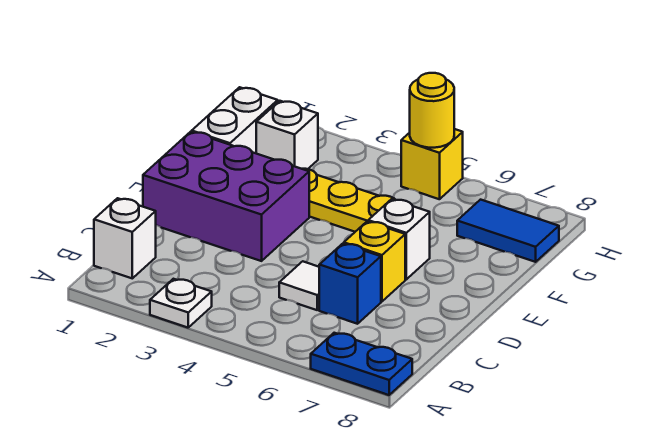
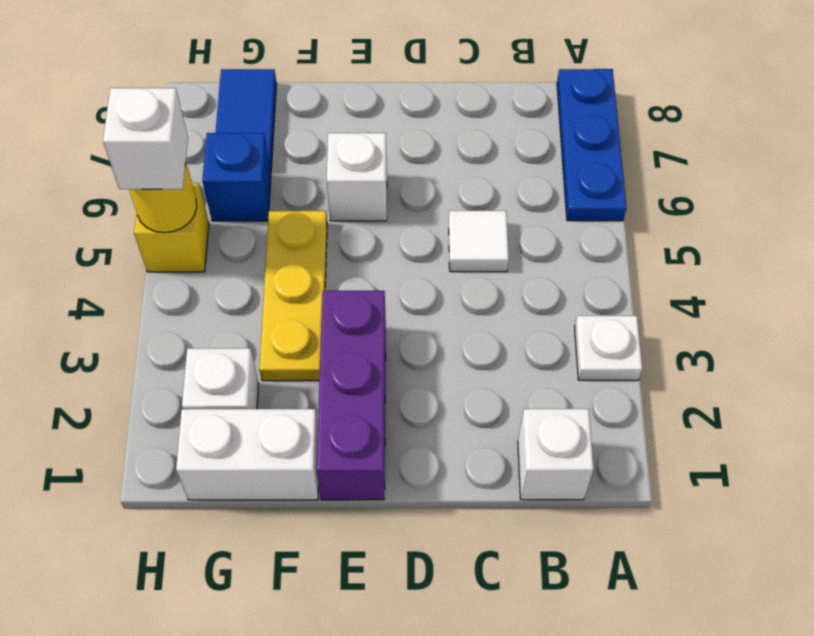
blue 1x2 plate [311,333,412,395] -> blue 1x3 plate [557,69,626,221]
blue 1x1 brick [319,244,381,324] -> blue 1x1 brick moved to [202,133,271,221]
purple 2x3 brick [143,132,309,261] -> purple 1x3 brick [316,291,386,500]
yellow 1x1 brick [344,221,405,302] -> none
none -> white 1x1 brick [103,88,188,189]

